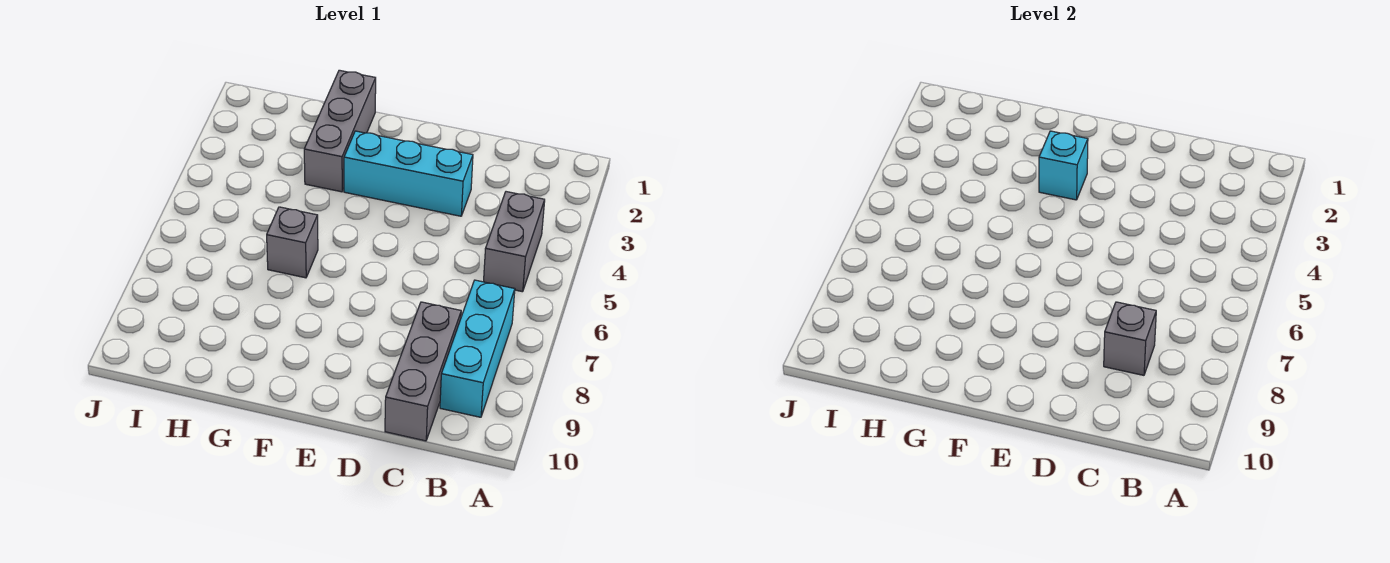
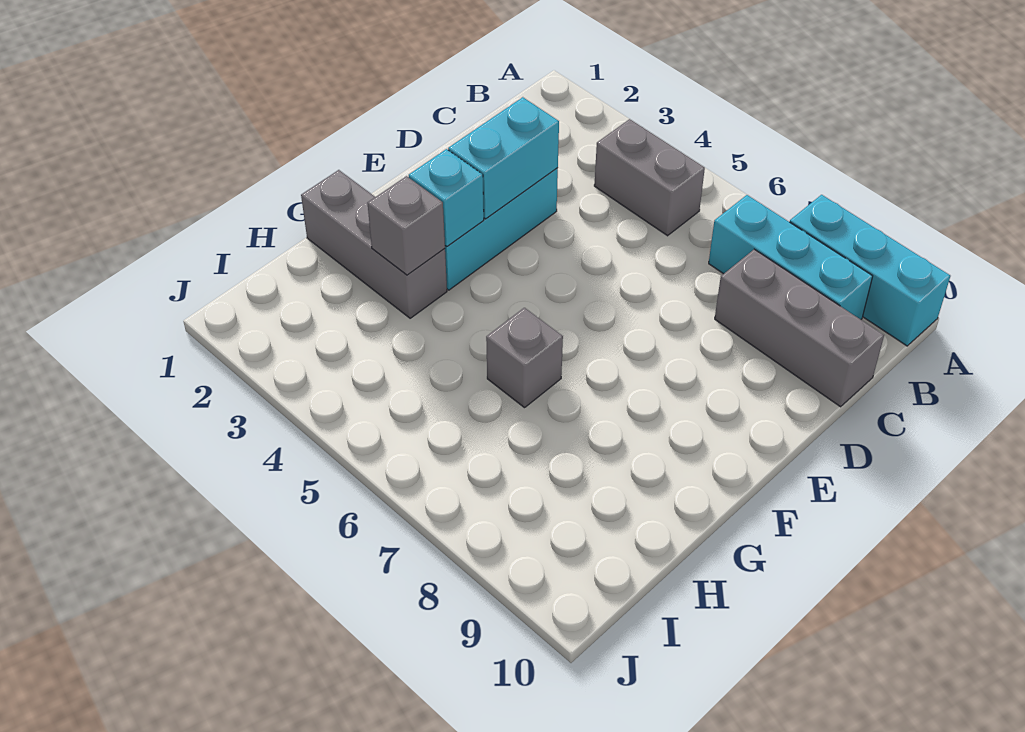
none -> cyan 1x3 brick [790,195,950,346]
grey 1x1 brick [1104,302,1156,375] -> grey 1x1 brick moved to [368,176,445,275]
none -> cyan 1x2 brick [448,97,559,219]

